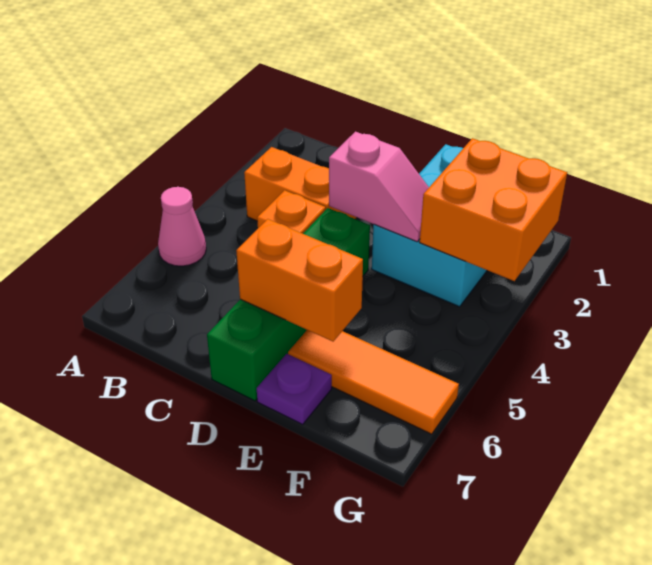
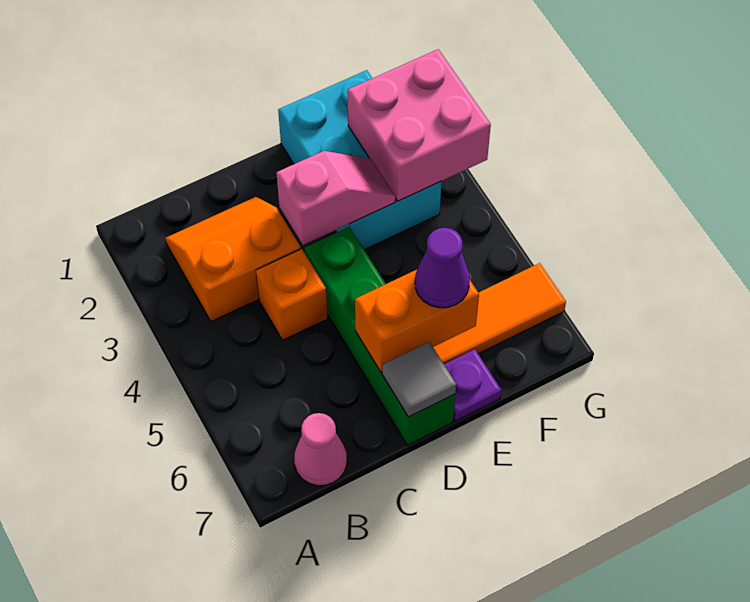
pink 1x1 cone [158,187,206,266] -> pink 1x1 cone moved to [294,413,347,486]
none -> grey 1x1 tile [382,342,456,417]
none -> purple 1x1 cone [415,228,470,308]
orange 2x2 brick [420,138,567,281] -> pink 2x2 brick [347,49,491,201]

